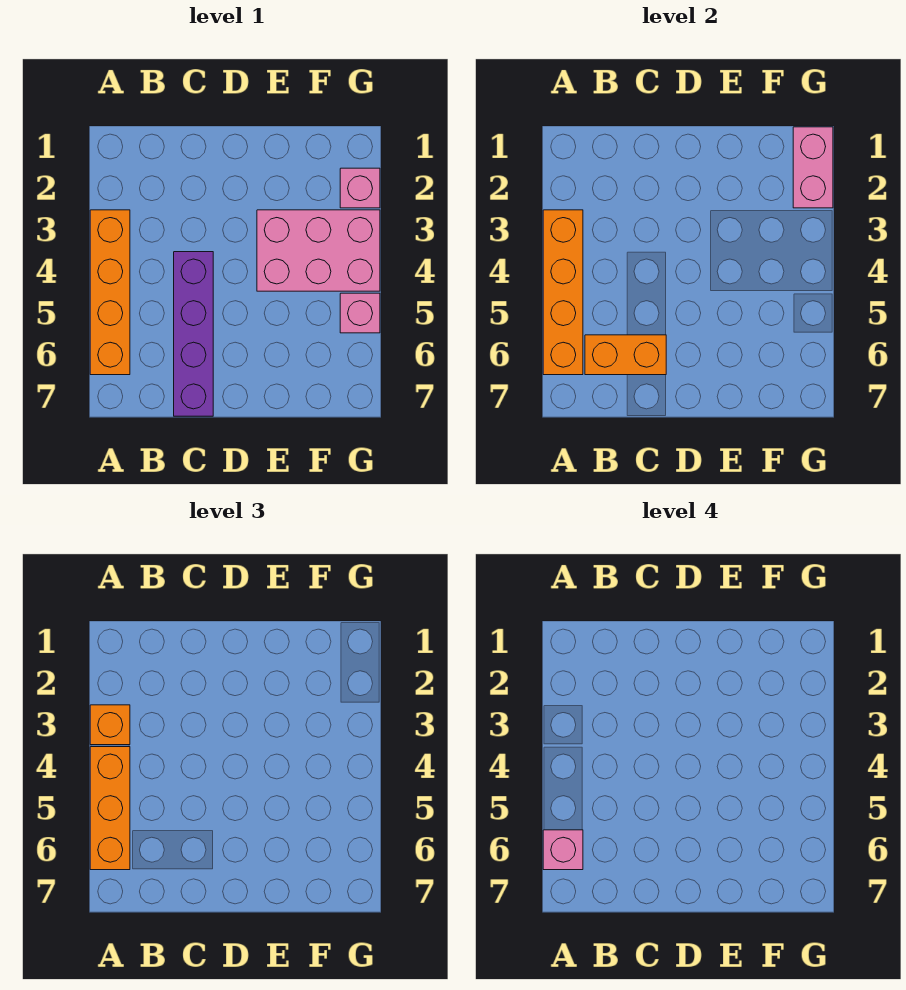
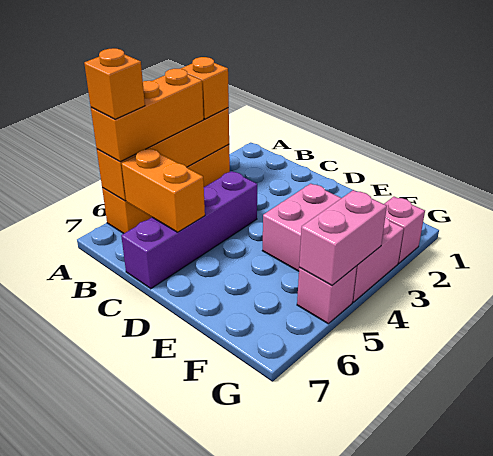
pink 1x1 brick [543,830,583,870] -> orange 1x1 brick [84,48,145,119]
pink 1x2 brick [793,127,833,208] -> pink 1x2 brick moved to [299,190,387,286]

